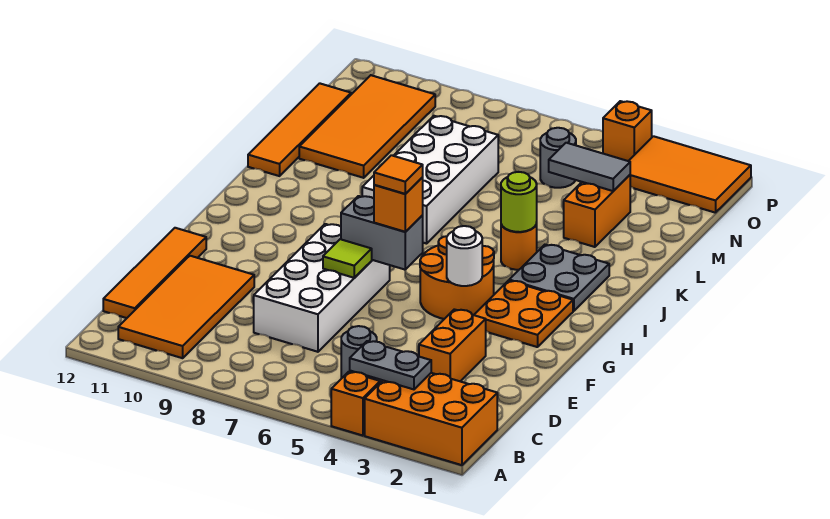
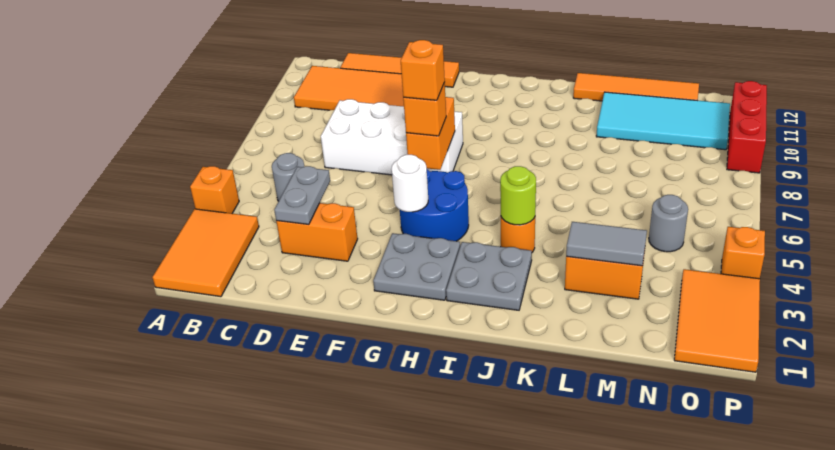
orange 2x3 brick [365,373,497,465] -> orange 2x3 tile [152,209,259,297]
grey 1x2 plate [350,341,431,389] -> grey 1x2 plate moved to [274,166,330,225]
lime 1x1 tile [323,239,372,278] -> none
orange 2x2 plate [474,281,573,347] -> grey 2x2 plate [373,233,460,300]
orange 2x2 round brick [420,236,494,319] -> blue 2x2 round brick [400,169,469,241]
grey 1x2 brick [341,196,423,270] -> orange 1x2 brick [406,97,455,170]
orange 1x1 tile [374,155,423,194] -> orange 1x1 brick [401,40,445,100]
white 2x4 brick [362,116,498,244] -> none
orange 2x4 tile [299,75,435,178] -> cyan 2x4 tile [596,92,730,150]
grey 1x2 tile [549,143,630,191] -> grey 1x2 tile turned to [566,222,647,266]
none -> red 1x3 brick [727,81,767,173]

